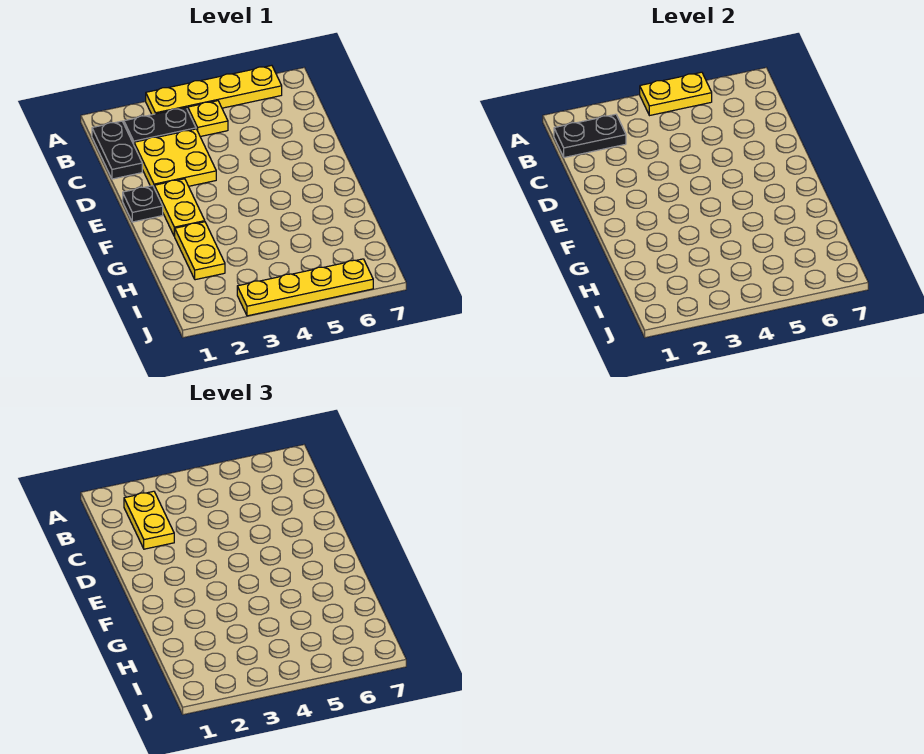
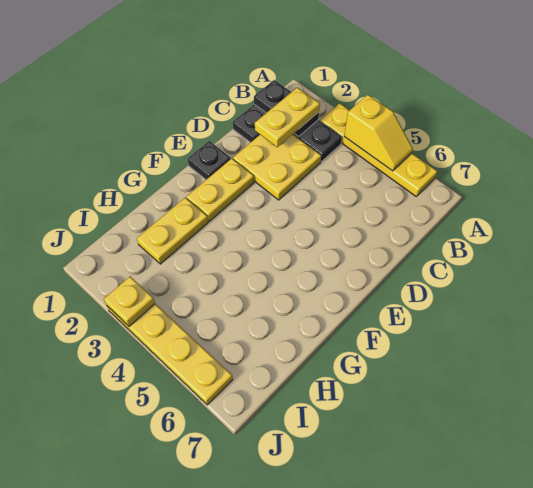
yellow 1x2 plate [640,72,712,116] -> yellow 1x2 slope [344,95,413,171]
yellow 1x1 plate [188,101,228,137] -> yellow 1x1 plate moved to [104,277,155,327]

